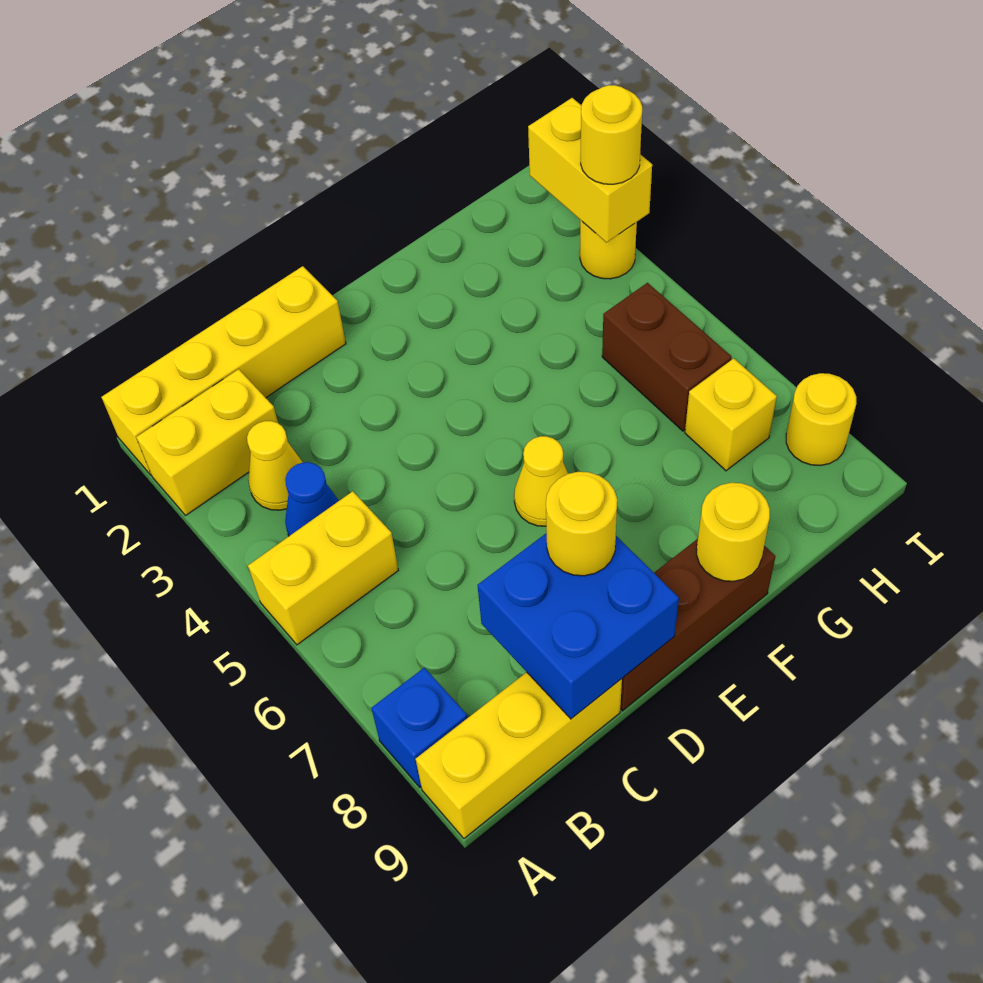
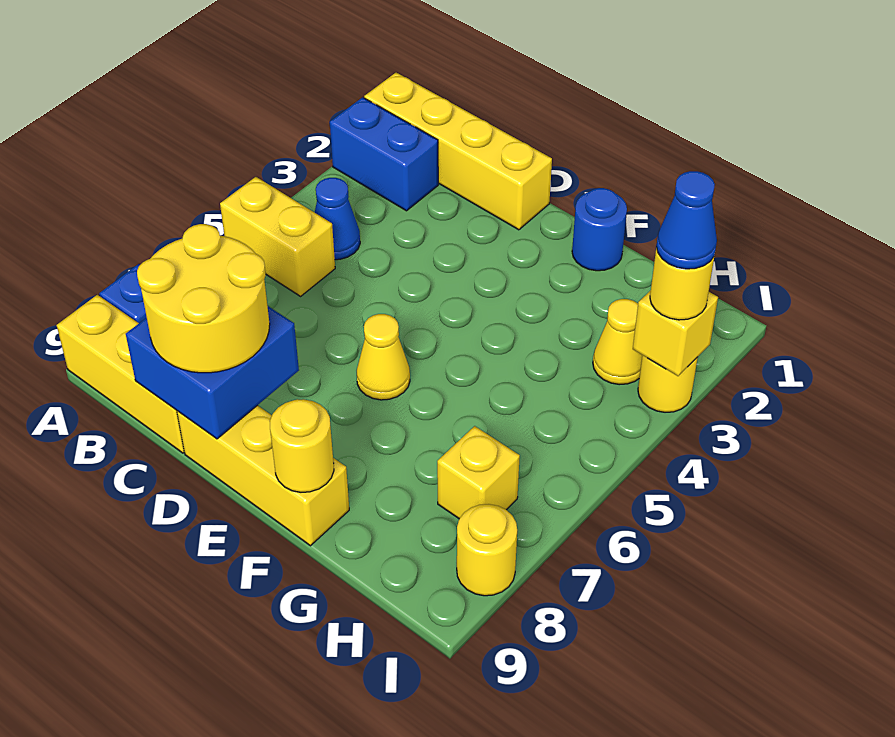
yellow 1x2 brick [136,369,278,515] -> blue 1x2 brick [330,97,438,211]
yellow 1x1 cone [247,421,303,510] -> yellow 1x1 cone moved to [593,299,642,385]
yellow 1x1 round brick [546,472,617,576] -> yellow 2x2 round brick [137,224,270,373]
brown 1x3 brick [620,539,775,711] -> yellow 1x3 brick [177,405,349,546]
none -> blue 1x1 round brick [572,188,627,271]
brown 1x2 brick [602,283,731,431] -> none
yellow 1x2 brick [528,98,652,242] -> yellow 1x1 brick [633,290,718,376]
none -> blue 1x1 cone [656,171,717,269]

